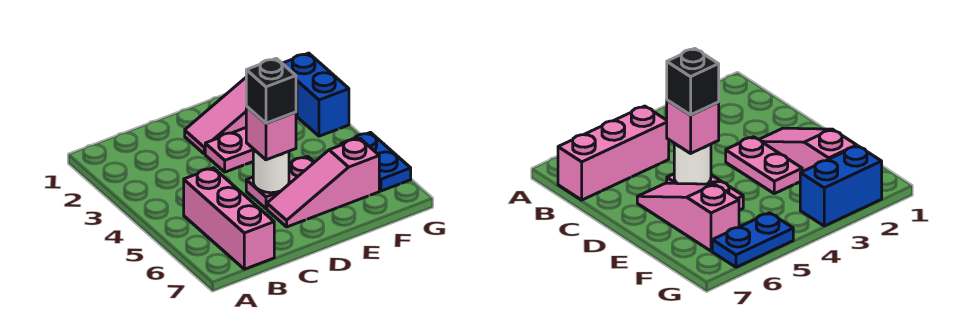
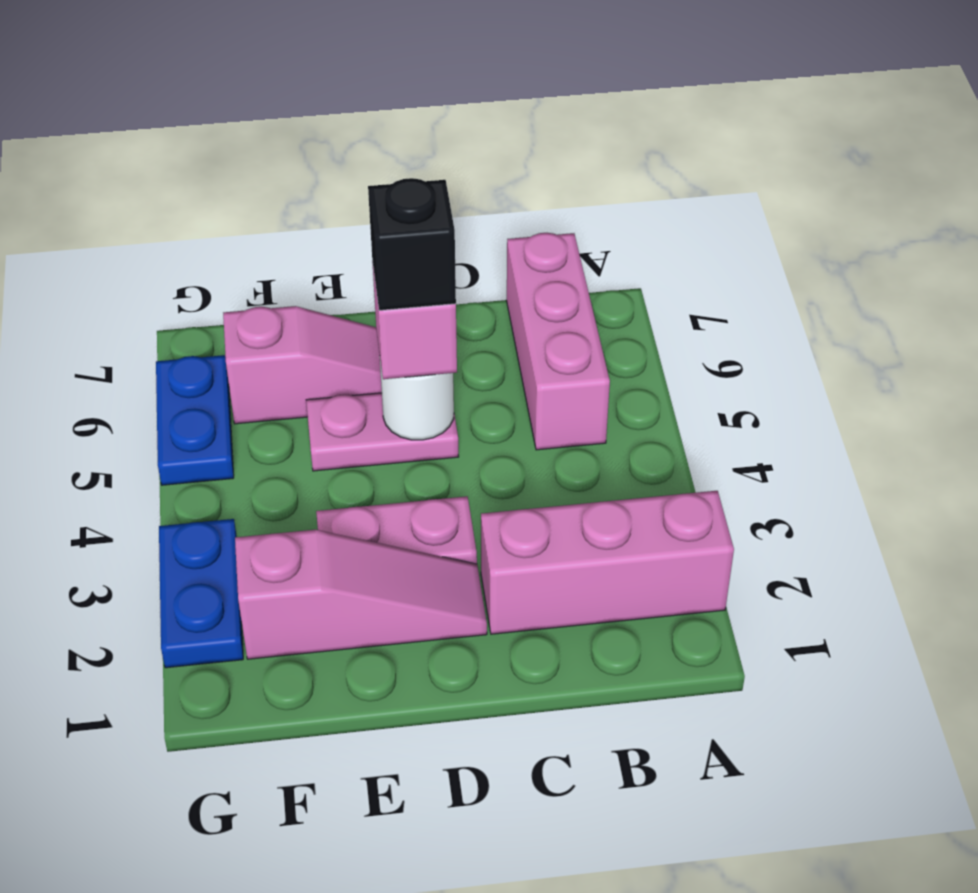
none -> pink 1x3 brick [481,491,734,634]
blue 1x2 brick [282,53,349,136] -> blue 1x2 plate [159,519,243,668]

